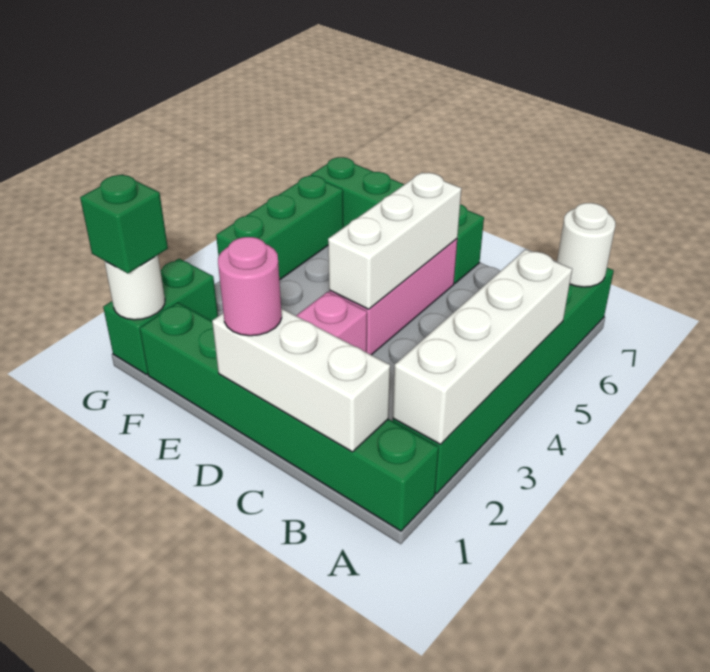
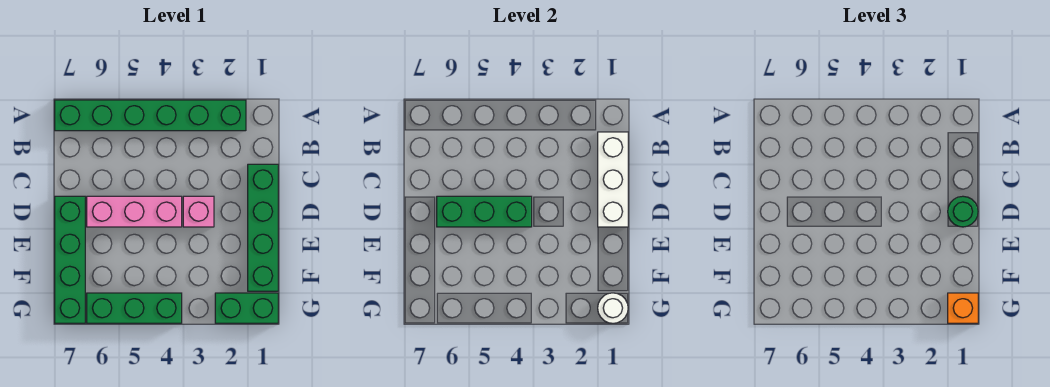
green 1x6 brick [140,303,439,531] -> green 1x4 brick [248,164,278,291]
white 1x4 brick [393,249,572,444] -> none
white 1x1 round brick [557,203,615,287] -> none
pink 1x1 round brick [218,237,282,336] -> green 1x1 round brick [948,196,978,227]
white 1x3 brick [328,172,462,309] -> green 1x3 brick [437,196,532,227]
green 1x1 brick [80,174,168,273] -> orange 1x1 brick [948,293,978,323]

